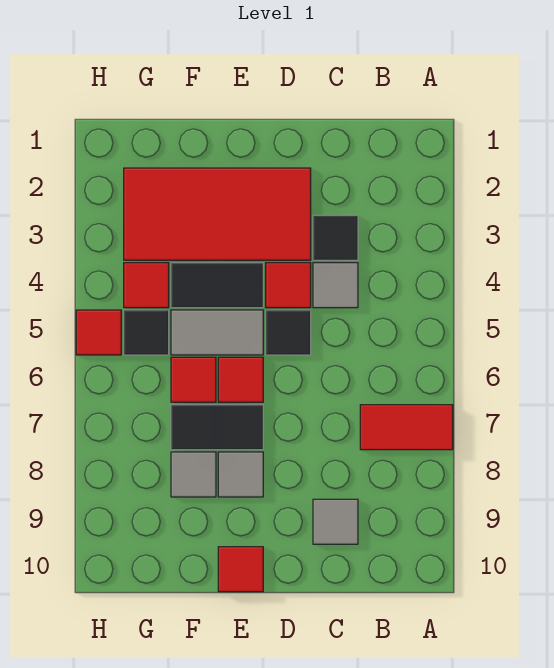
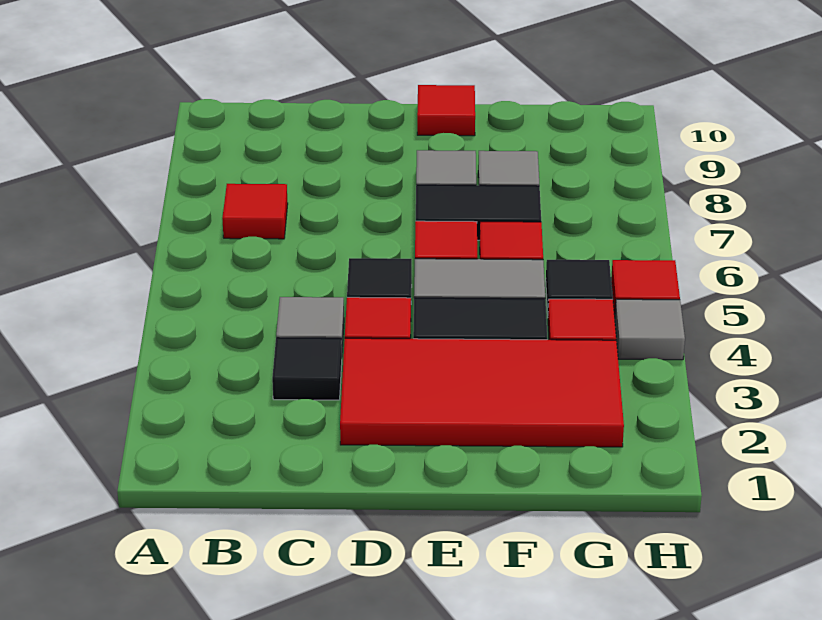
red 1x2 tile [360,405,453,450] -> red 1x1 tile [222,184,288,239]
grey 1x1 tile [313,499,358,544] -> grey 1x1 tile moved to [615,299,685,360]

